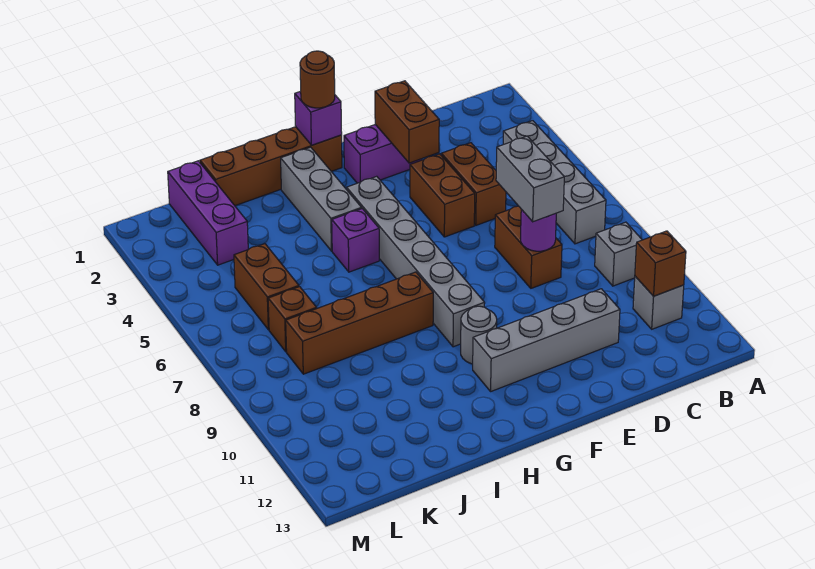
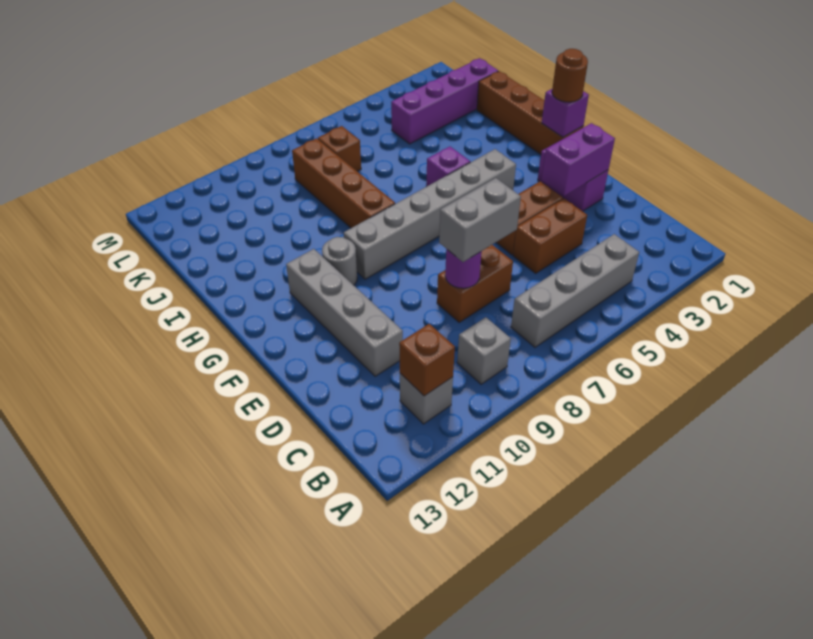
brown 1x2 brick [375,81,439,163] -> purple 1x2 brick [541,123,615,196]
grey 1x3 brick [281,147,362,251] -> none
purple 1x3 brick [168,161,248,265] -> purple 1x4 brick [391,58,498,144]
brown 1x2 brick [234,244,299,330] -> none

